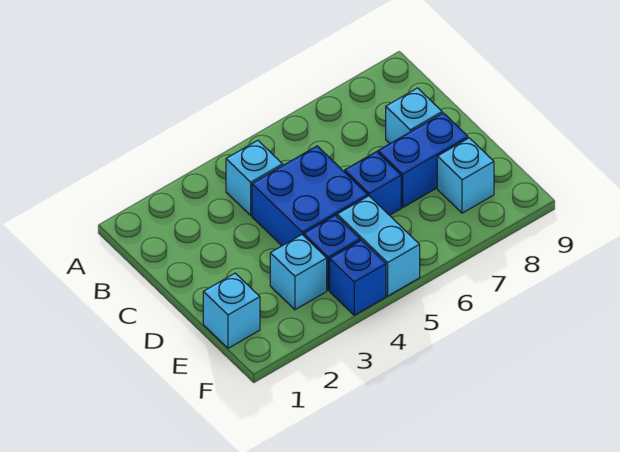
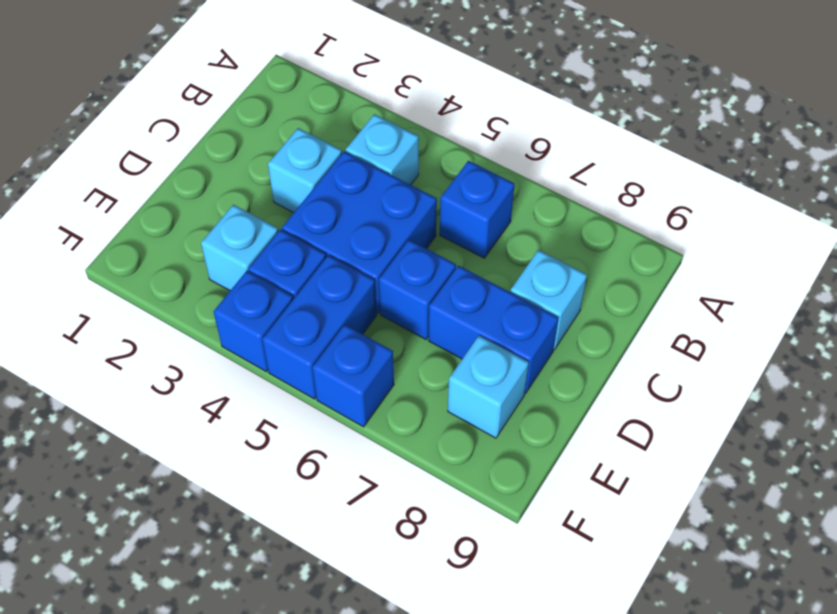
none -> blue 1x1 brick [440,161,514,258]
cyan 1x1 brick [203,273,260,348] -> cyan 1x1 brick moved to [268,128,342,213]
cyan 1x2 brick [337,196,420,296] -> blue 1x2 brick [262,255,377,399]
none -> blue 1x1 brick [312,325,394,427]

